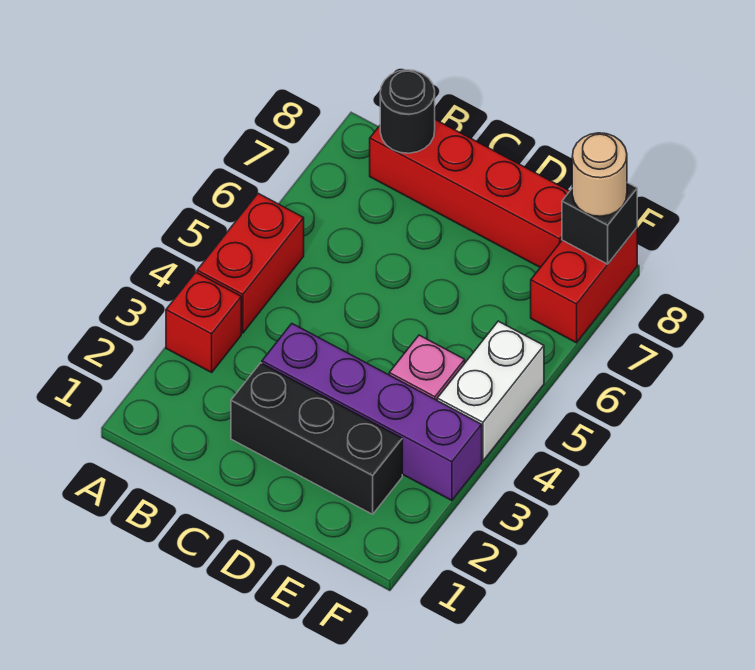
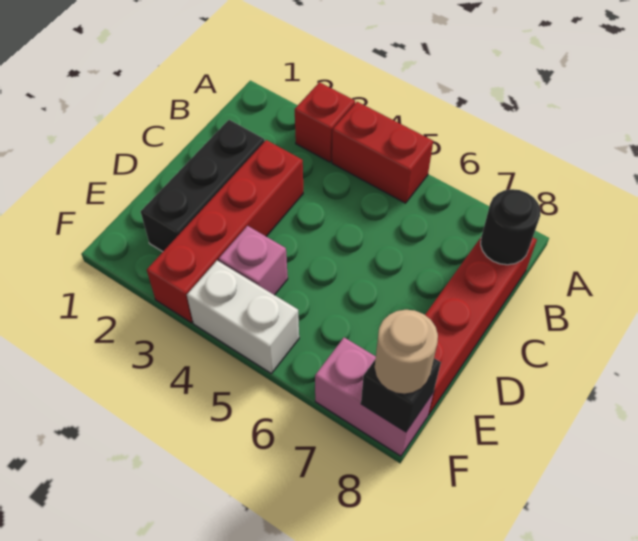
purple 1x4 brick [262,324,482,501] -> red 1x4 brick [147,140,303,323]
red 1x2 brick [531,228,637,343] -> pink 1x2 brick [315,338,433,456]

